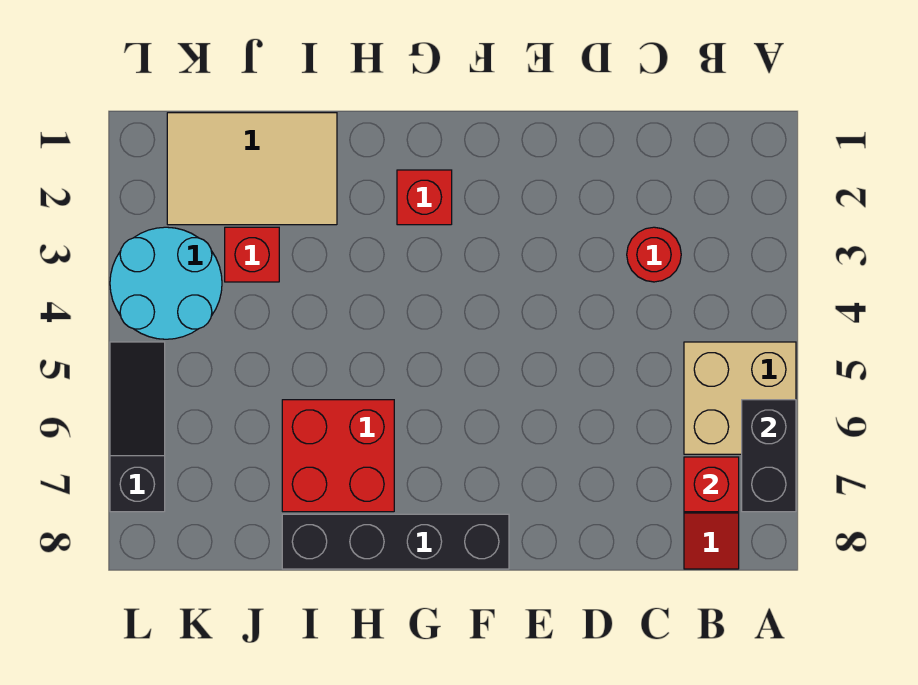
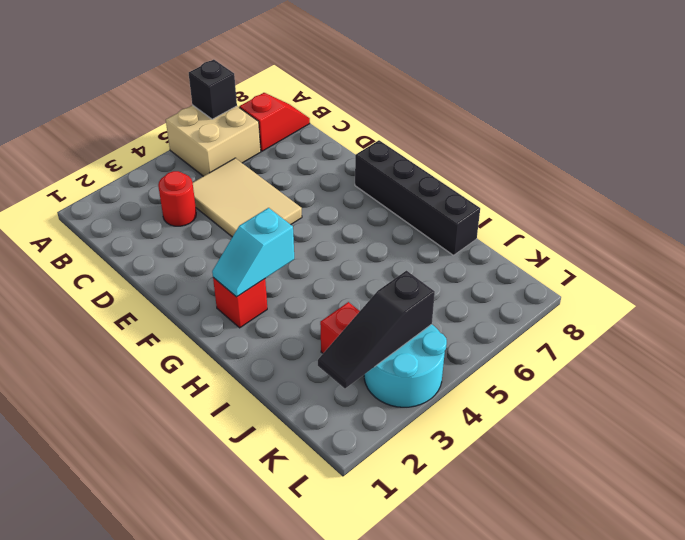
black 1x2 brick [742,400,796,512] -> black 1x1 brick [189,60,237,119]
red 1x1 brick [684,457,739,512] -> none
none -> cyan 1x2 slope [212,208,294,297]
red 2x2 brick [282,400,394,512] -> none
tan 2x3 tile [167,113,337,225] -> tan 2x3 tile moved to [193,158,302,237]
black 1x3 slope [110,342,165,512] -> black 1x3 slope moved to [318,271,435,388]

